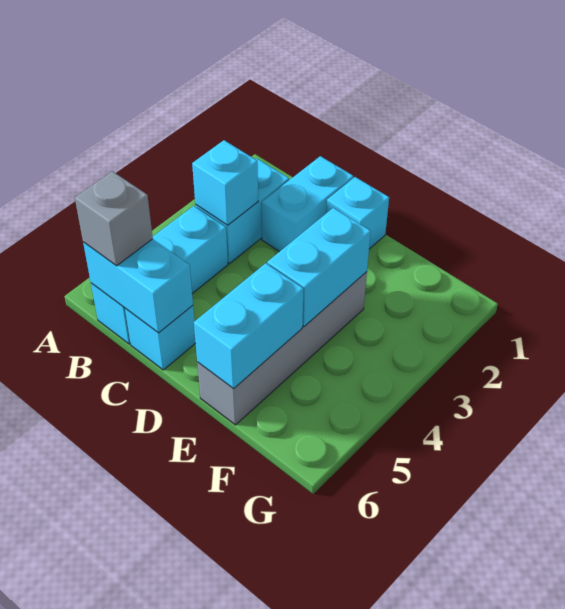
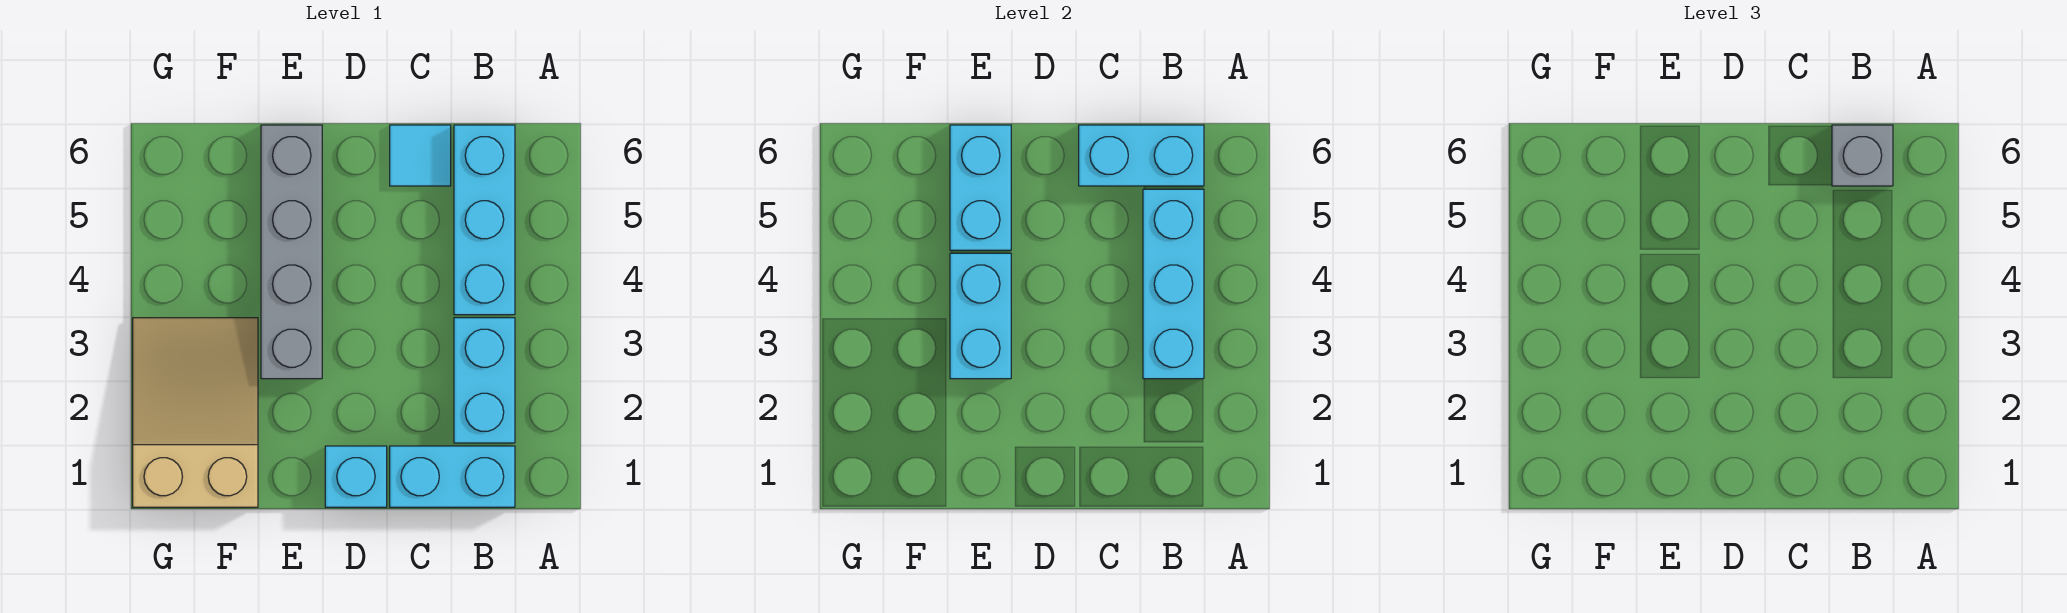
cyan 1x1 brick [192,140,258,225] -> cyan 1x3 brick [1143,189,1204,379]
cyan 1x2 brick [261,156,353,252] -> cyan 1x2 brick turned to [390,446,515,507]
cyan 1x1 brick [125,306,196,370] -> cyan 1x1 tile [390,125,451,186]
none -> tan 2x3 slope [133,318,258,507]

